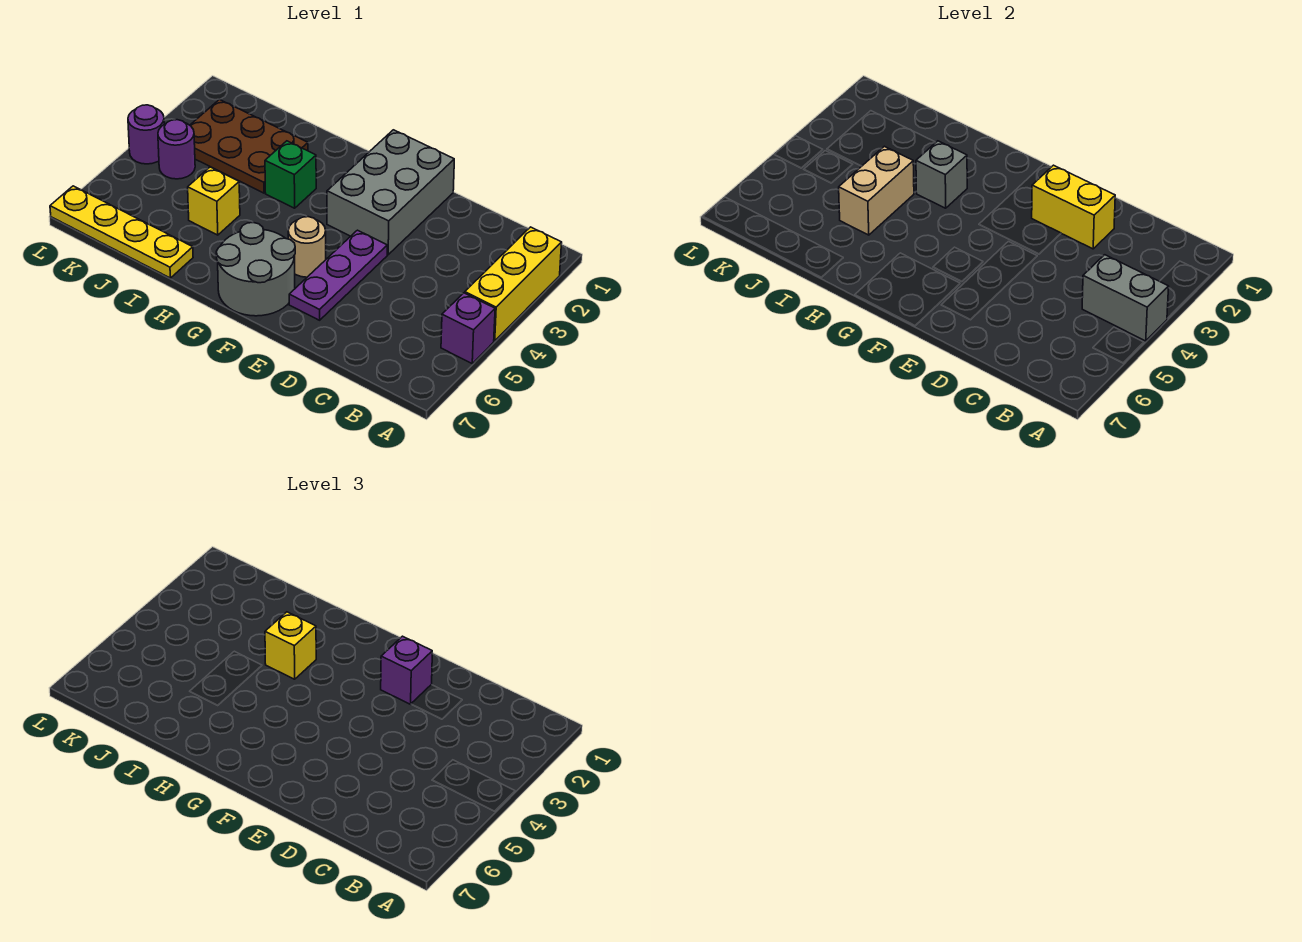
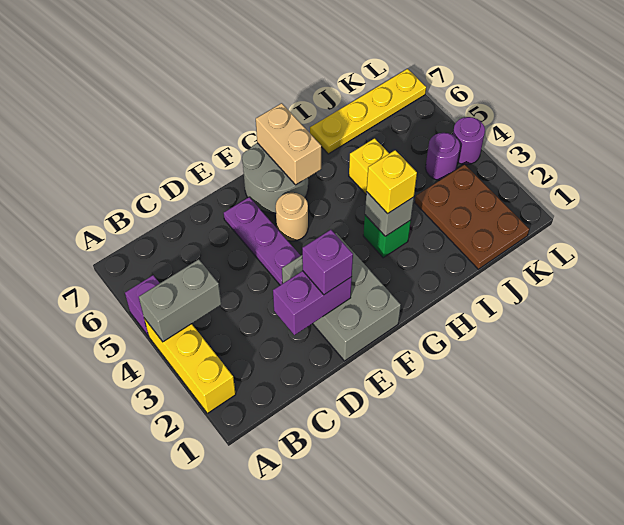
yellow 1x2 brick [1032,165,1115,249] -> purple 1x2 brick [273,271,352,335]
brown 2x3 plate [190,99,308,193] -> brown 2x3 plate turned to [415,164,529,269]
tan 1x2 brick [839,146,914,235] -> tan 1x2 brick moved to [256,103,321,185]

